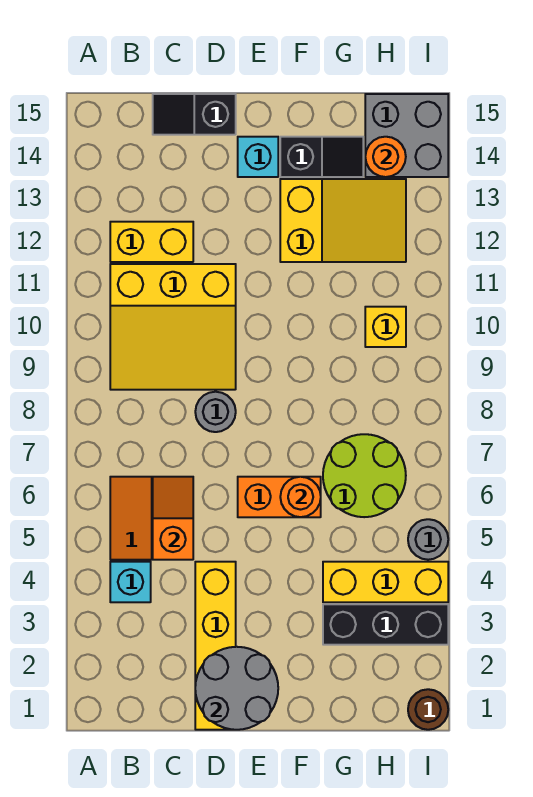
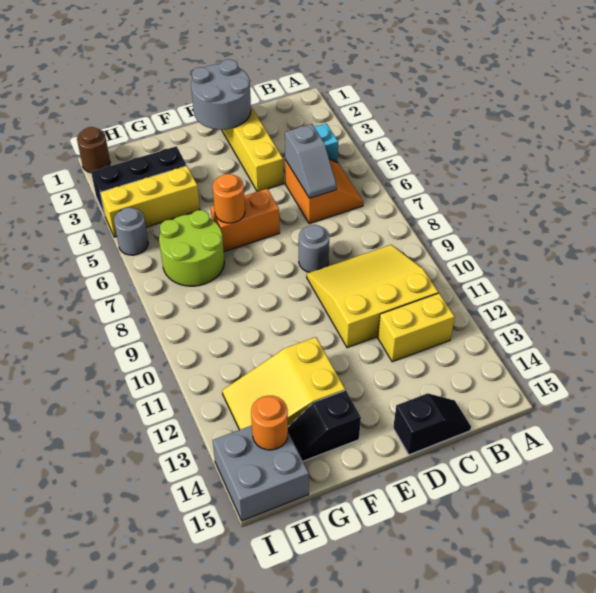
orange 1x2 slope [153,477,193,560] -> grey 1x2 slope [285,124,337,198]
cyan 1x1 brick [238,137,278,177] -> none
yellow 1x1 brick [365,307,406,347] -> none

